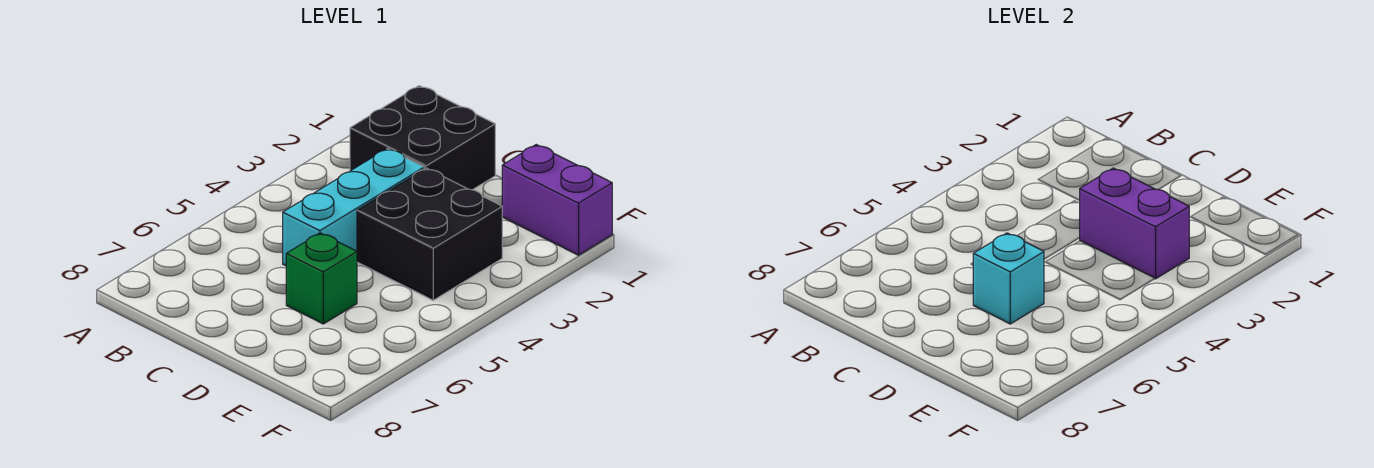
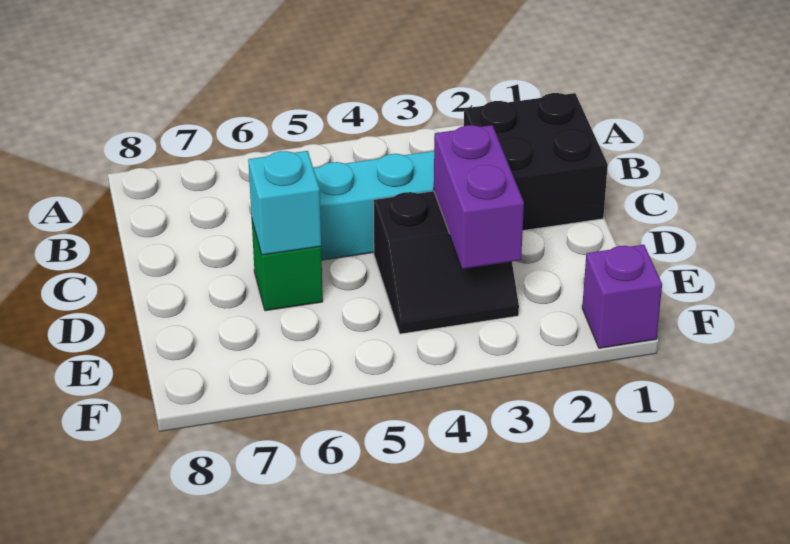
black 2x2 brick [357,168,502,300] -> black 2x2 slope [373,191,519,334]
purple 1x2 brick [502,145,612,255] -> purple 1x1 brick [582,245,662,348]

